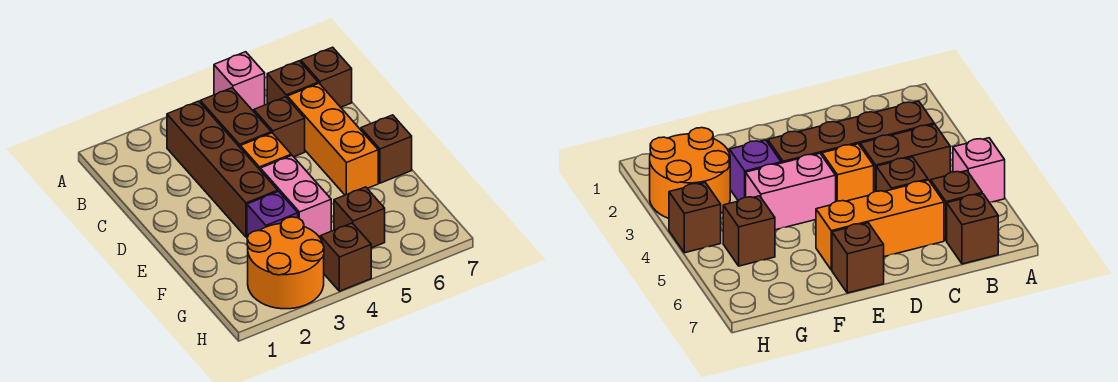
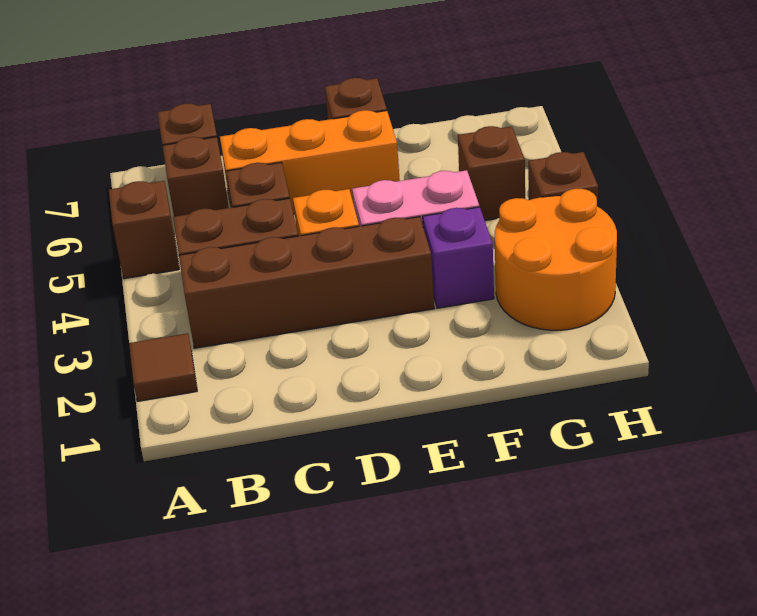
none -> brown 1x1 tile [129,333,197,401]
pink 1x1 brick [214,52,265,112] -> brown 1x1 brick [109,181,179,279]

